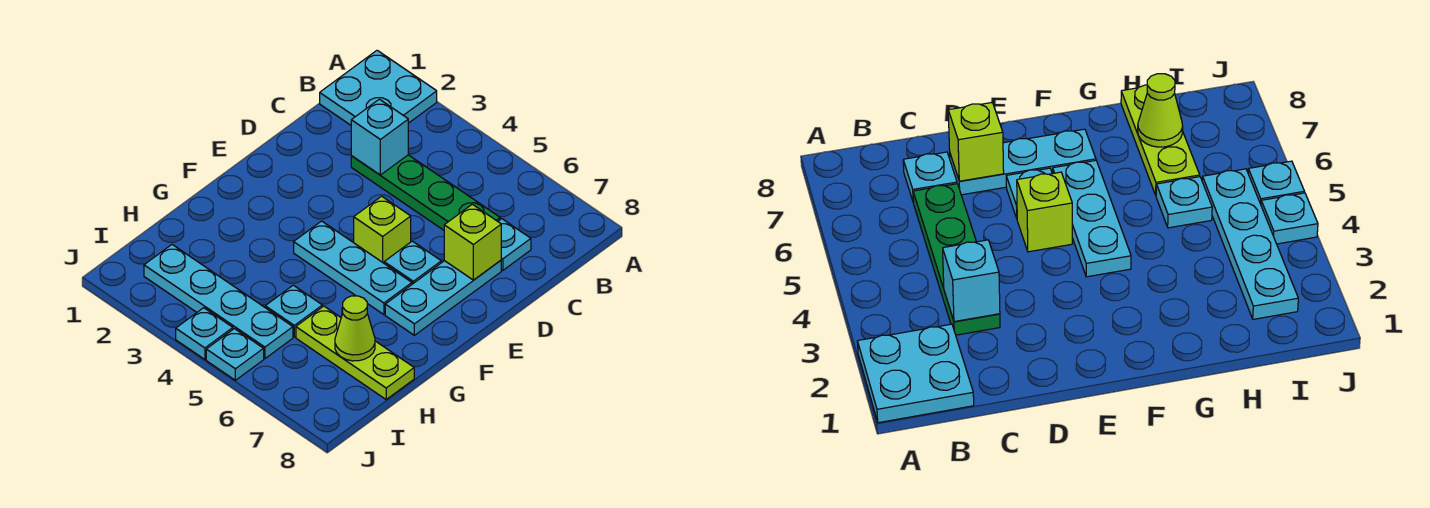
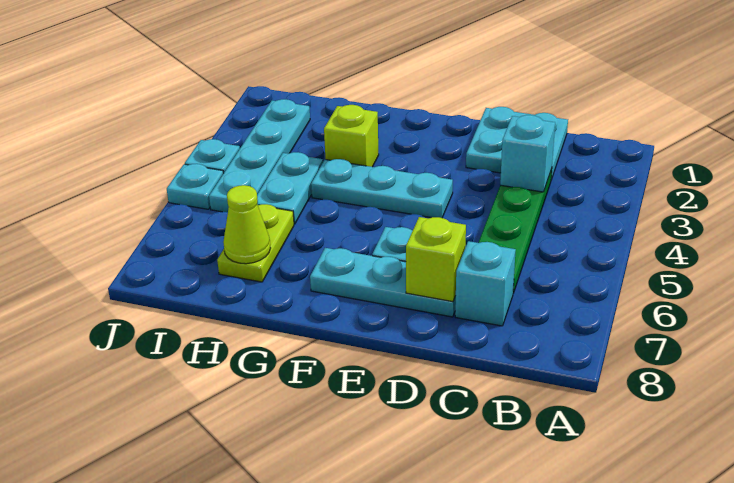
cyan 2x2 plate [320,50,437,125] -> cyan 2x2 plate moved to [466,107,568,180]
cyan 1x1 plate [498,219,531,270] -> cyan 1x1 brick [455,241,516,326]
lime 1x1 brick [354,196,411,263] -> lime 1x1 brick moved to [324,105,379,167]
cyan 1x3 plate [294,221,412,314] -> cyan 1x3 plate turned to [311,159,453,218]
cyan 1x1 plate [265,285,322,337] -> cyan 1x2 plate [257,152,323,224]
lime 1x3 plate [296,306,414,399] -> lime 1x2 plate [217,204,294,282]

